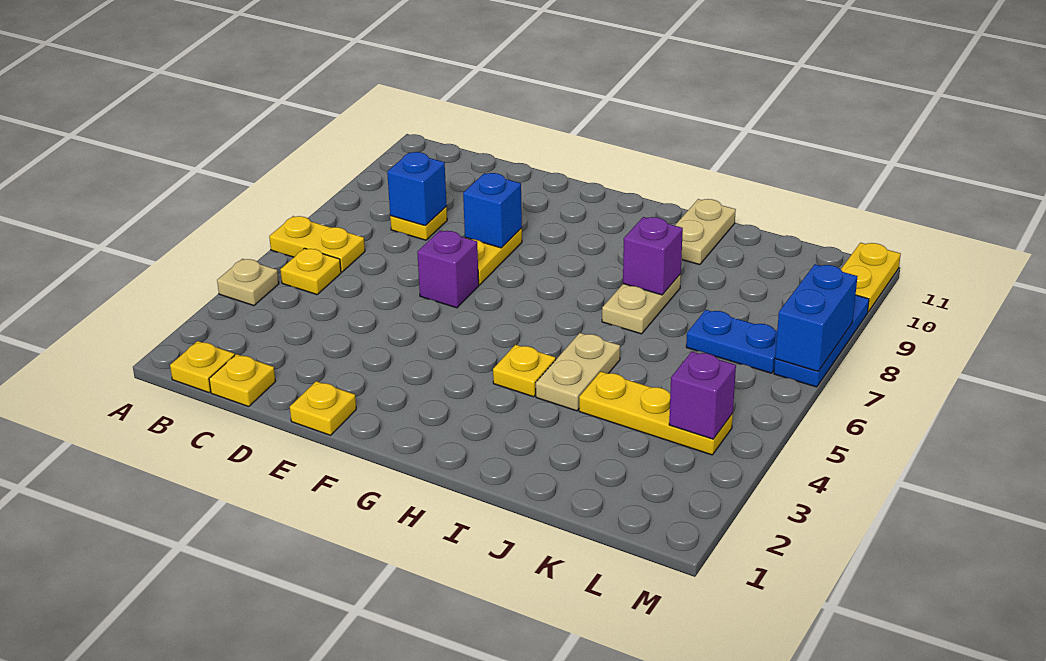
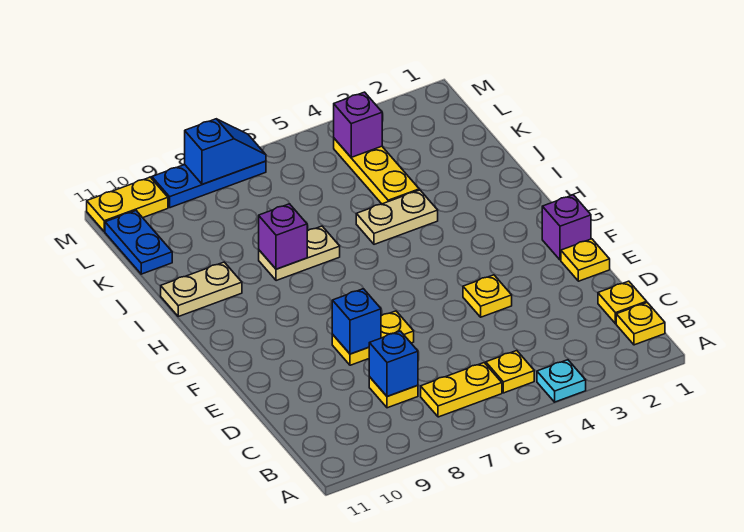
tan 1x1 plate [217,259,279,306] -> cyan 1x1 plate [537,360,586,402]
yellow 1x2 plate [269,216,365,272] -> yellow 1x2 plate turned to [421,363,502,417]
purple 1x1 brick [417,231,479,308] -> purple 1x1 brick moved to [542,195,591,260]
yellow 1x1 plate [493,345,556,397] -> yellow 1x1 plate moved to [463,275,512,317]
blue 1x2 plate [686,310,777,373] -> blue 1x2 plate moved to [105,211,172,274]
blue 1x2 brick [775,264,857,371] -> blue 1x2 slope [185,119,266,184]

